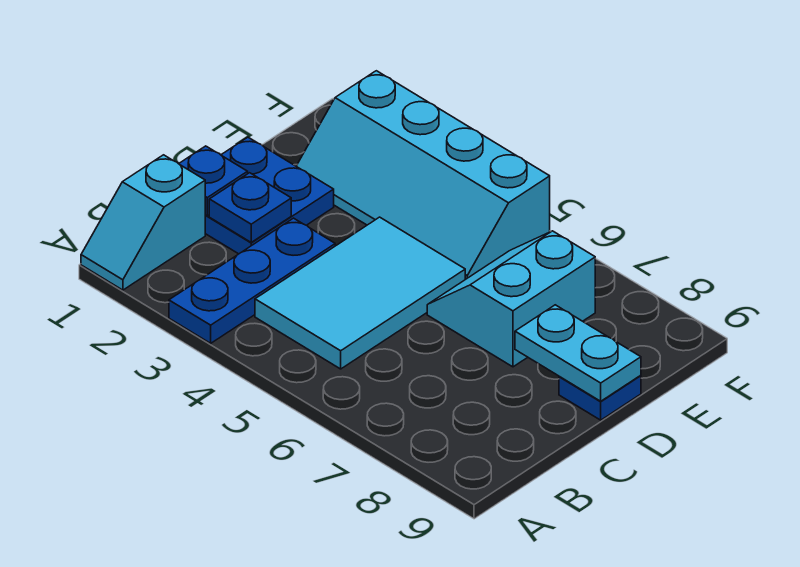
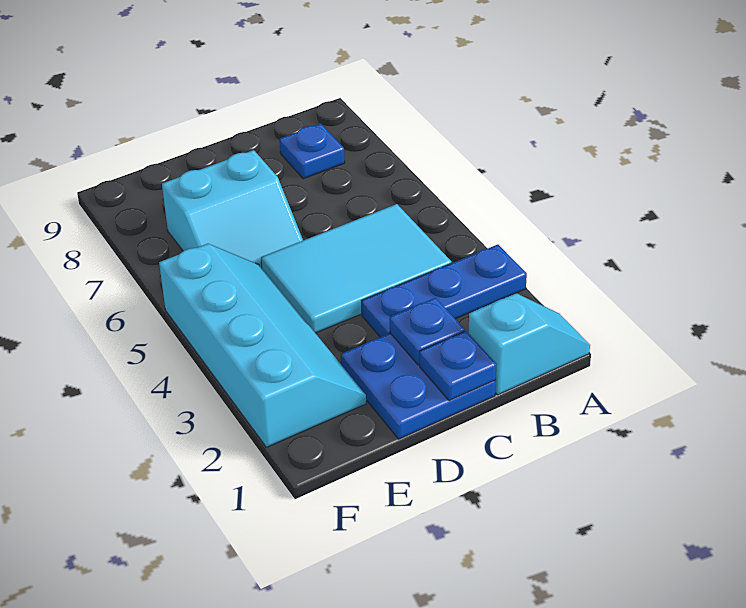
cyan 1x2 plate [515,305,641,401] -> none
blue 1x1 plate [559,376,641,420] -> blue 1x1 plate moved to [280,123,345,179]

